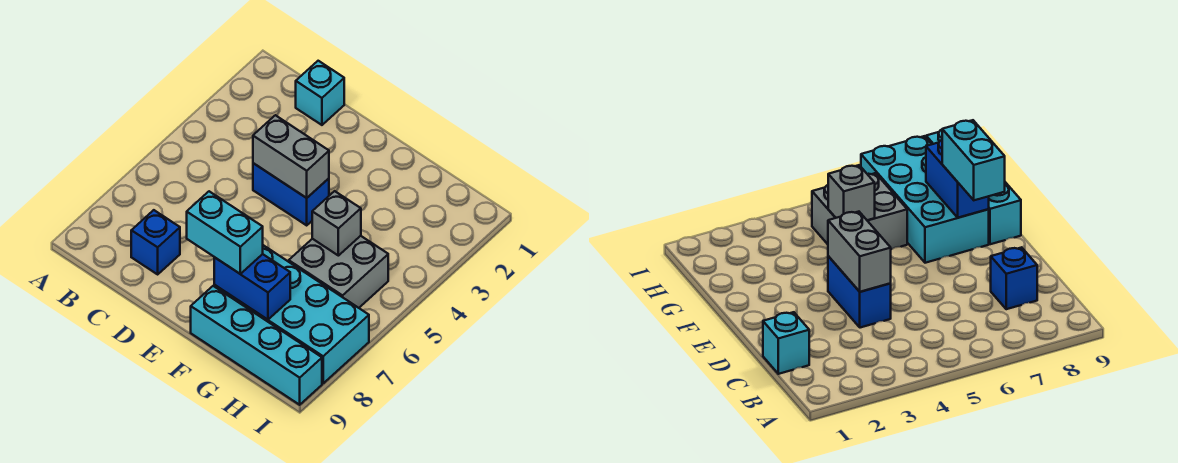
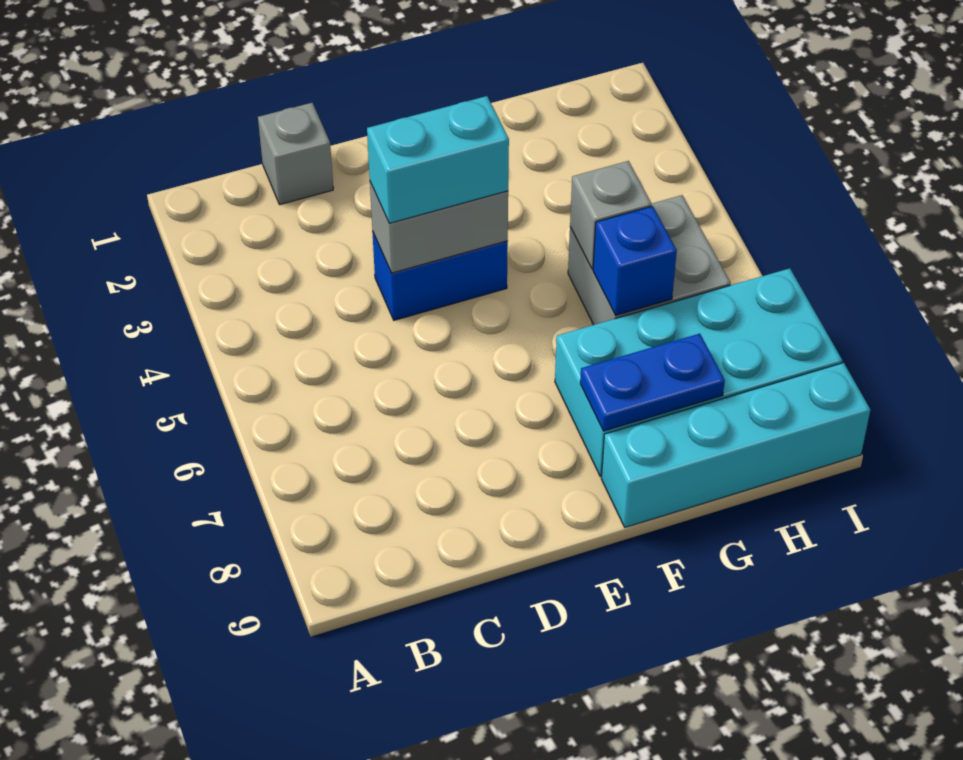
cyan 1x1 brick [296,61,344,125] -> grey 1x1 brick [258,103,333,205]
blue 1x1 brick [131,210,180,274] -> blue 1x1 brick moved to [593,206,677,315]
cyan 1x2 brick [187,191,263,274] -> cyan 1x2 brick moved to [367,96,509,223]
blue 1x2 brick [214,254,290,320] -> blue 1x2 plate [580,334,725,431]

